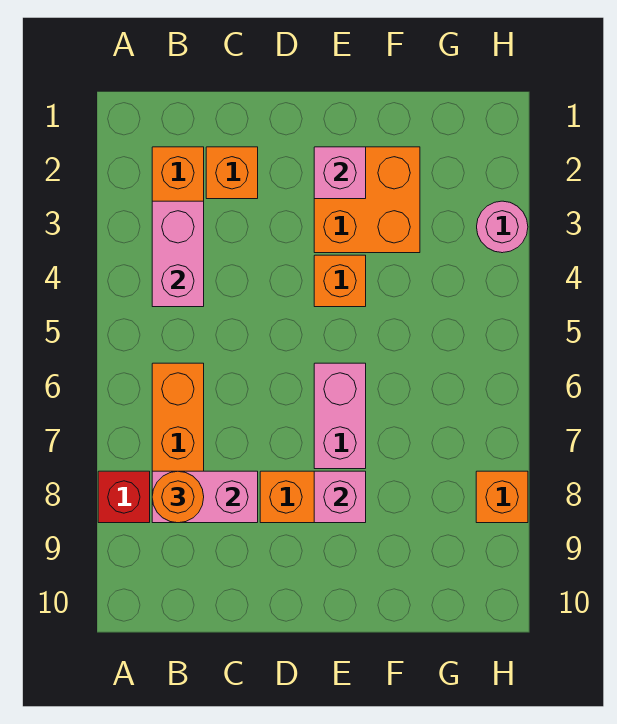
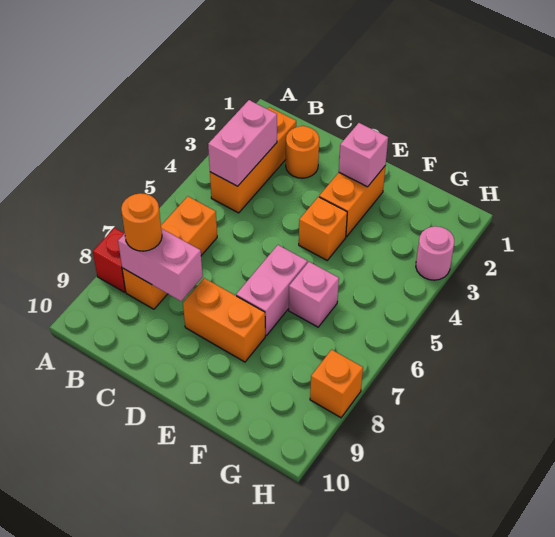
orange 1x1 brick [206,147,258,199] -> orange 1x1 round brick [286,126,319,178]
orange 2x2 brick [314,147,420,253] -> orange 1x2 brick [319,166,385,237]
pink 1x1 brick [314,471,366,523] -> pink 1x1 brick moved to [289,262,339,327]

